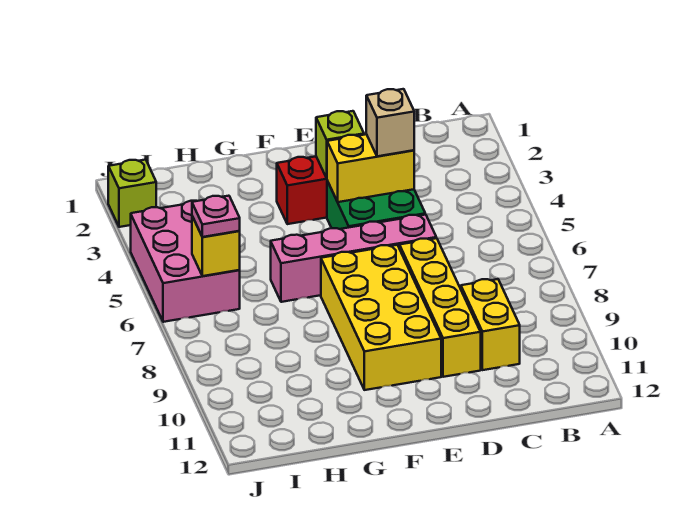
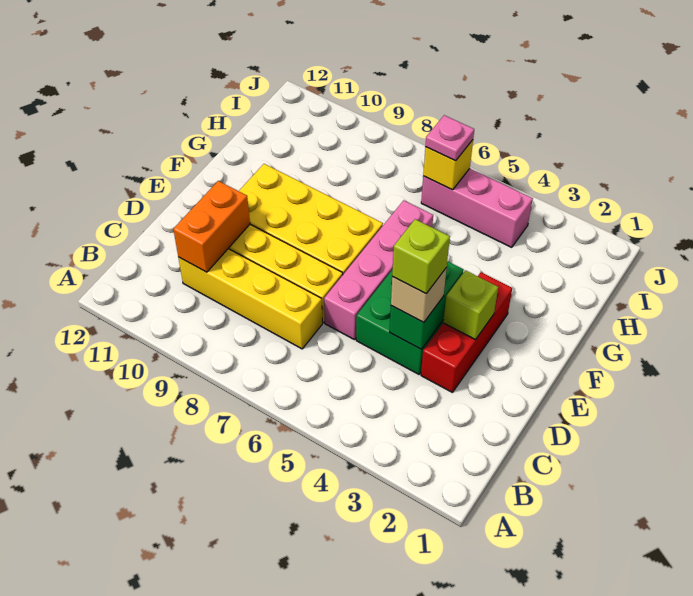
yellow 1x2 brick [461,279,520,370] -> yellow 1x4 brick [178,249,322,349]
none -> orange 1x2 brick [173,181,250,272]
yellow 1x2 brick [327,134,414,202] -> green 1x2 brick [390,261,464,349]
pink 2x3 brick [131,201,240,322] -> pink 1x3 brick [421,169,533,247]
lime 1x1 brick [108,160,156,227] -> lime 1x1 brick moved to [392,219,450,294]

